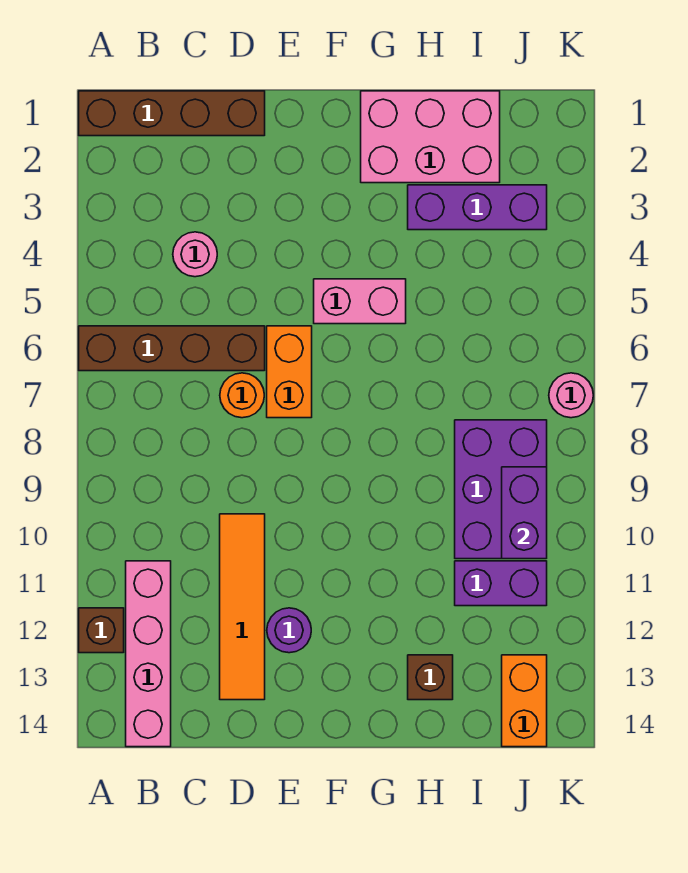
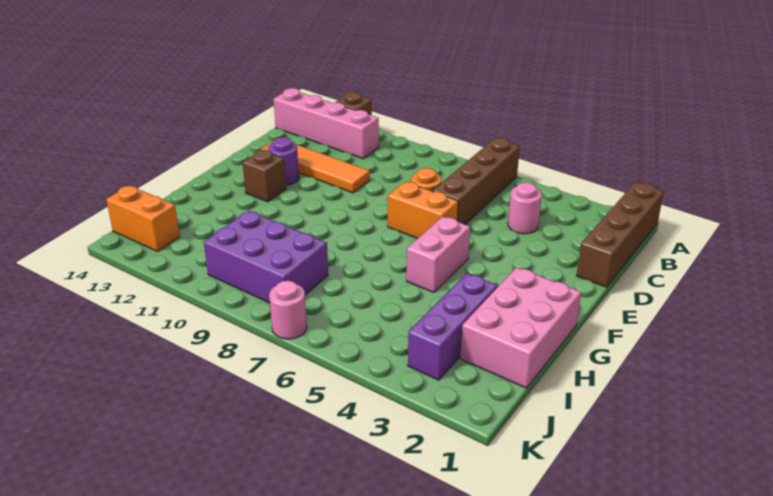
brown 1x1 brick [408,655,453,700] -> brown 1x1 brick moved to [243,150,286,202]
purple 1x2 brick [455,561,547,606] -> none
purple 1x2 brick [502,467,547,559] -> none

